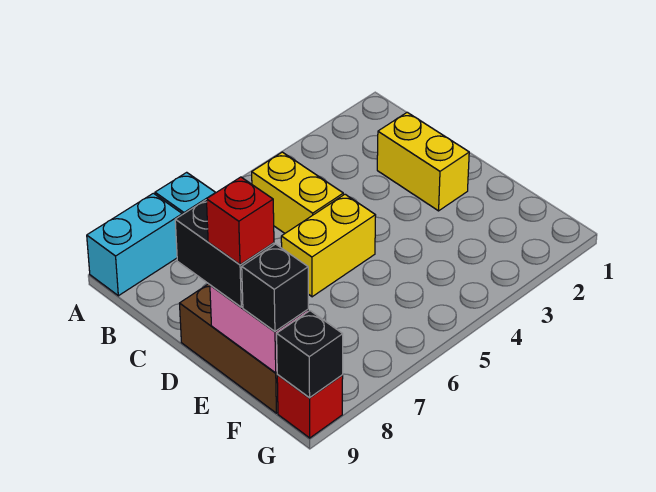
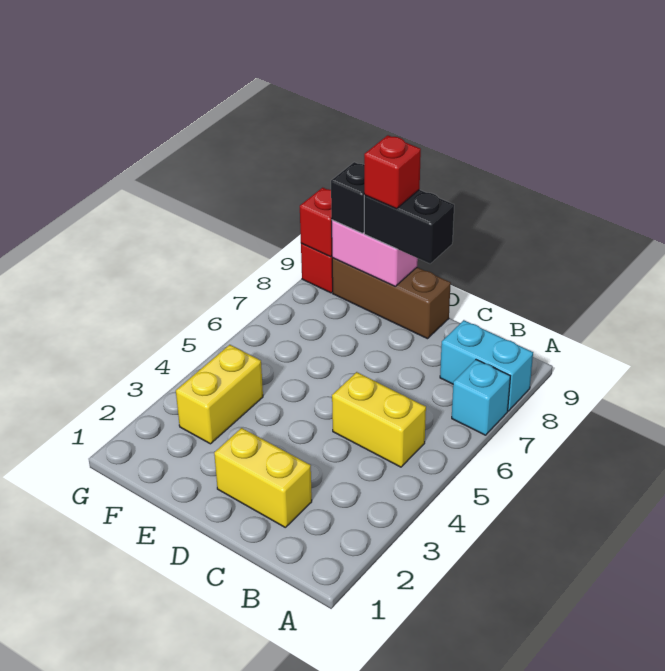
cyan 1x2 brick [87,193,182,296] -> cyan 1x2 brick turned to [440,320,533,411]
yellow 1x2 brick [281,194,376,297] -> yellow 1x2 brick moved to [176,345,263,444]
black 1x1 brick [277,311,343,398] -> red 1x1 brick [300,188,332,257]

